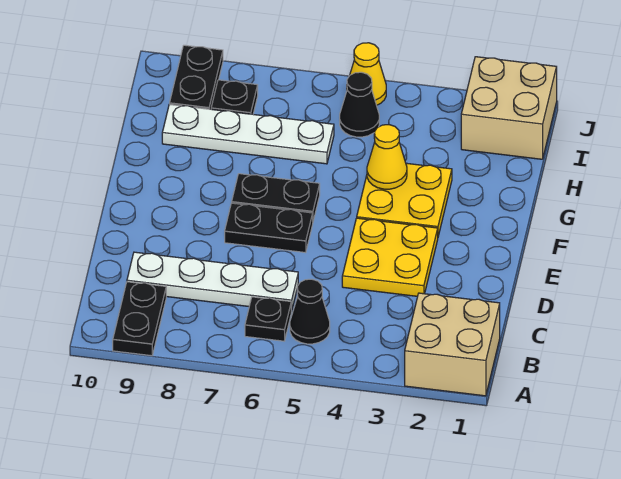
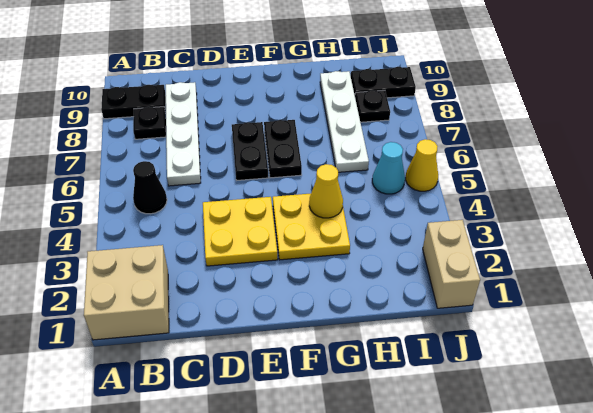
black 1x1 plate [245,297,291,341] -> black 1x1 plate moved to [133,107,166,139]
tan 2x2 brick [461,57,557,159] -> tan 1x2 brick [423,220,480,308]
black 1x1 cone [340,72,379,137] -> cyan 1x1 cone [372,142,405,194]

